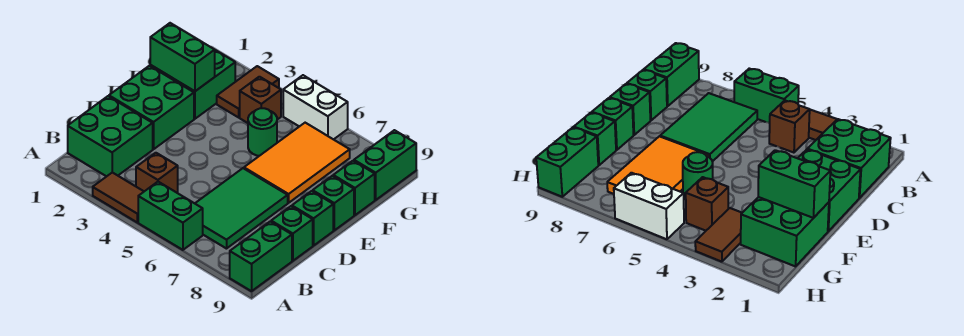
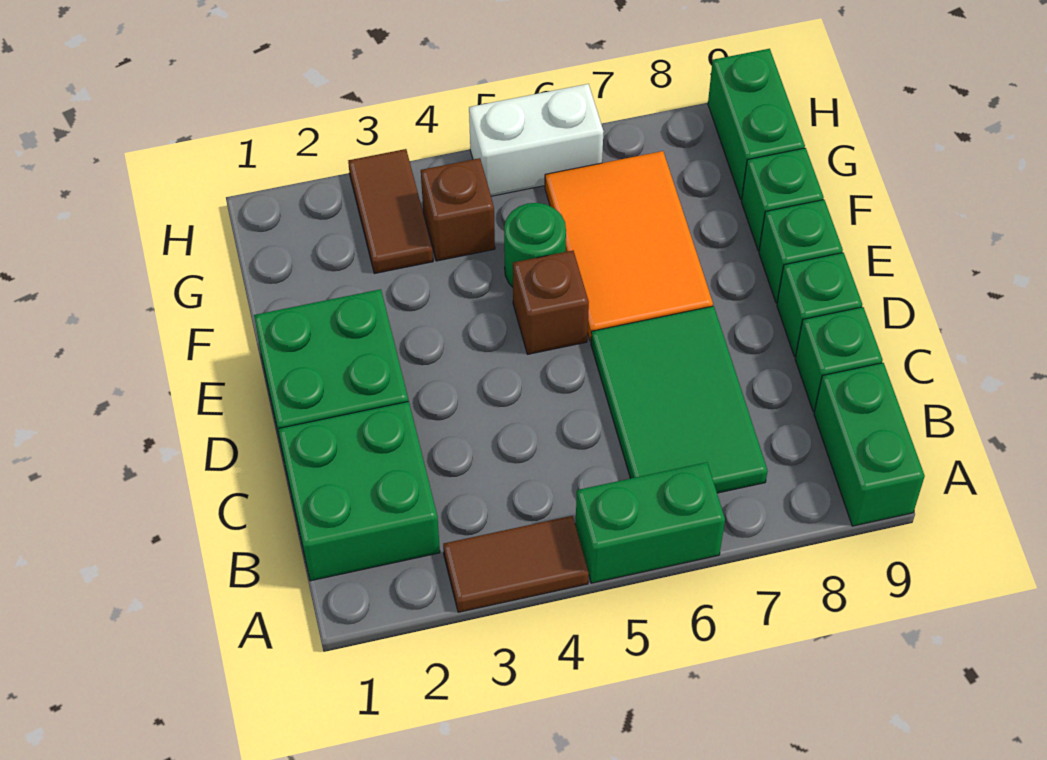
brown 1x1 brick [136,153,178,193] -> brown 1x1 brick moved to [513,251,589,354]
green 2x2 brick [150,50,235,119] -> none
green 1x2 brick [150,23,215,91] -> none

